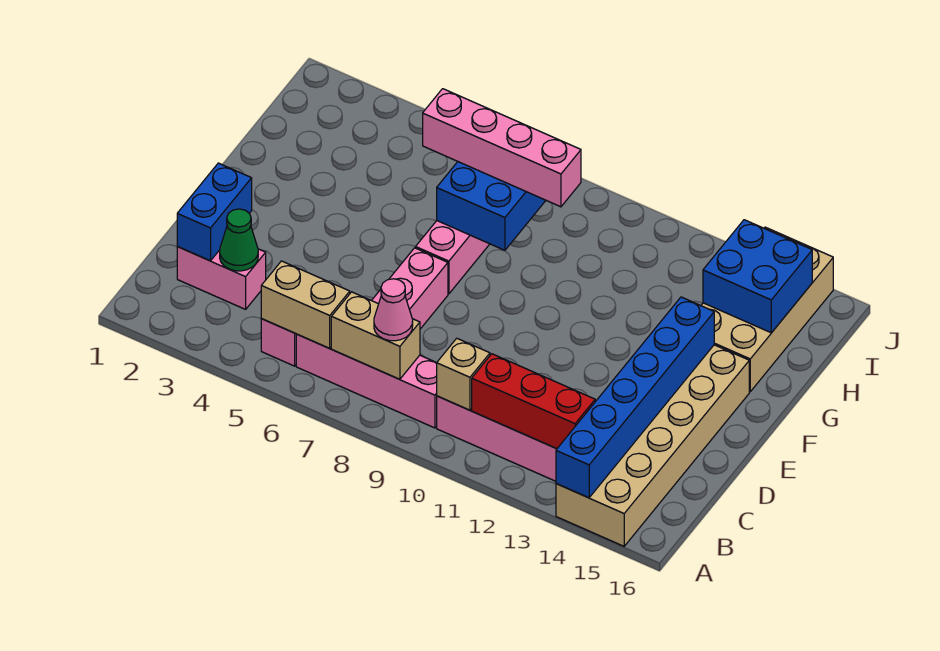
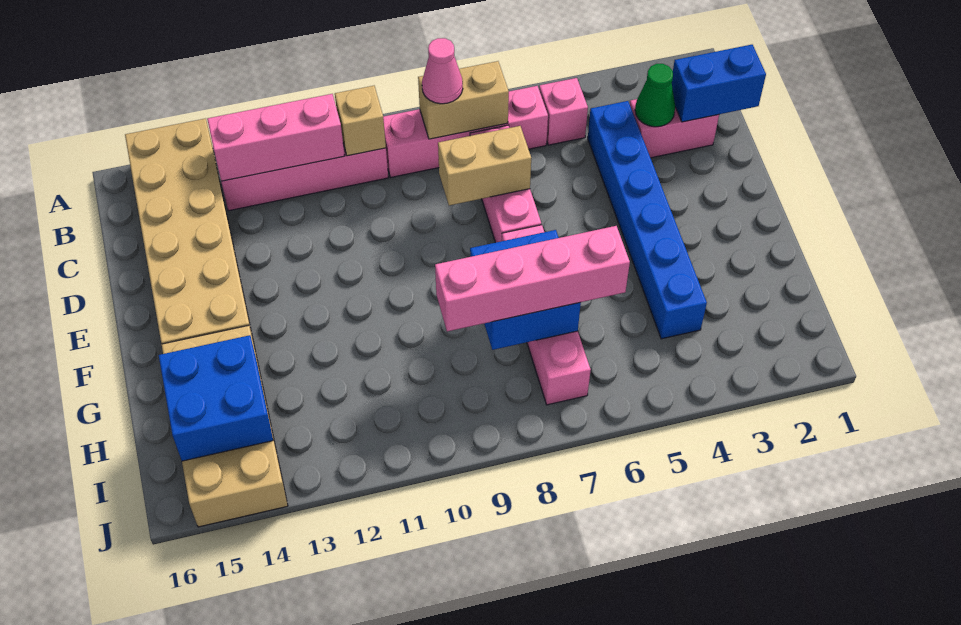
blue 1x6 brick [556,297,714,498] -> blue 1x6 brick moved to [588,101,707,339]
tan 1x2 brick [261,261,350,348] -> tan 1x2 brick moved to [438,126,531,205]
red 1x3 brick [472,354,595,449] -> pink 1x3 brick [207,94,345,181]
blue 1x2 brick [177,163,252,261] -> blue 1x2 brick turned to [672,45,766,122]

